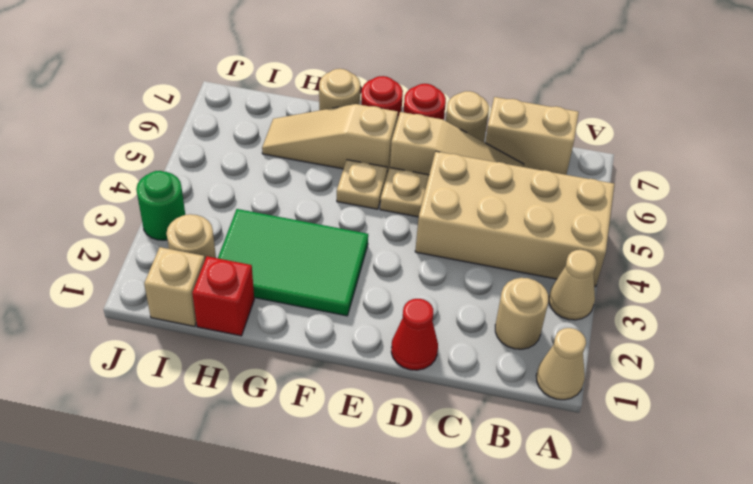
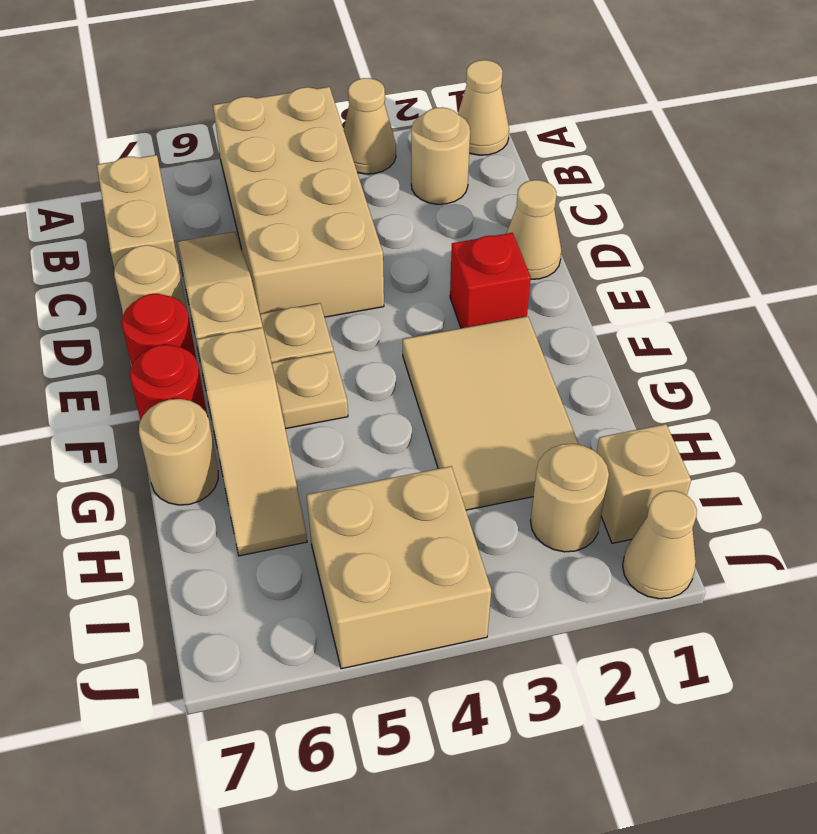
red 1x1 cone [391,299,438,370] -> tan 1x1 cone [507,180,562,279]
green 2x3 tile [218,209,368,316] -> tan 2x3 tile [403,316,579,510]
red 1x1 brick [192,256,254,336] -> red 1x1 brick moved to [450,233,531,328]
none -> tan 2x2 brick [307,466,491,669]
none -> tan 1x1 cone [623,491,697,599]
green 1x1 round brick [136,171,185,240] -> none

